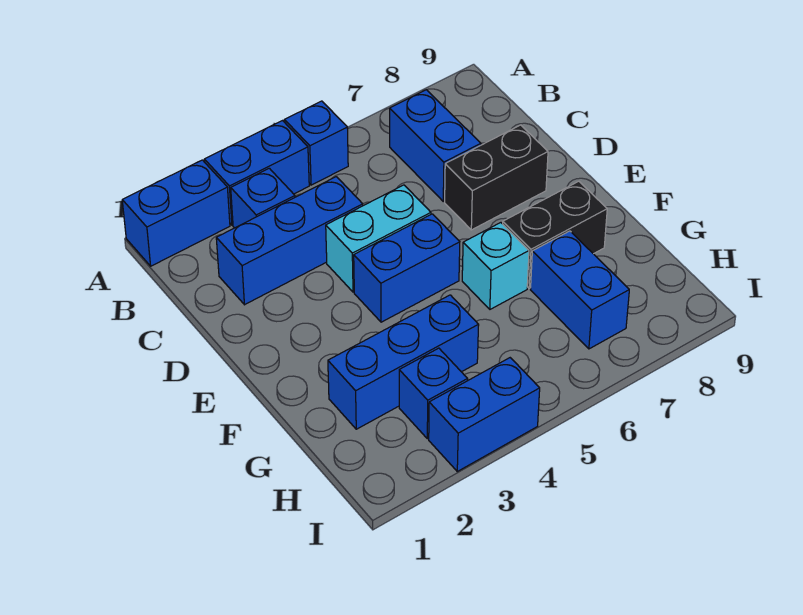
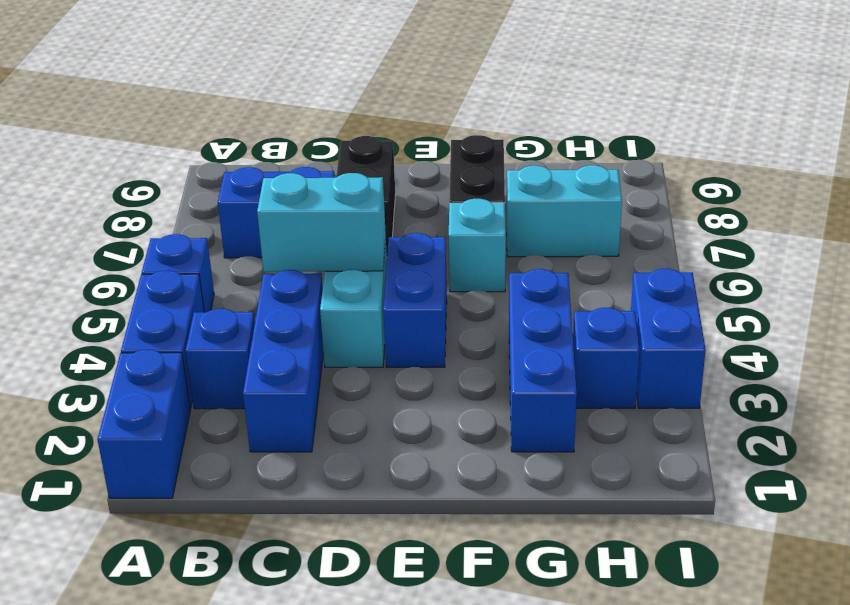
none -> cyan 1x2 brick [257,173,386,272]
blue 1x2 brick [531,231,629,349] -> cyan 1x2 brick [507,165,622,257]

